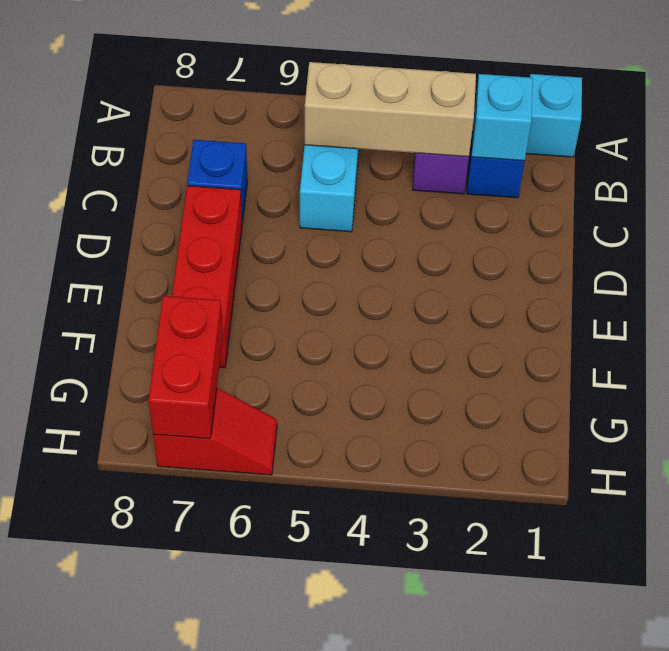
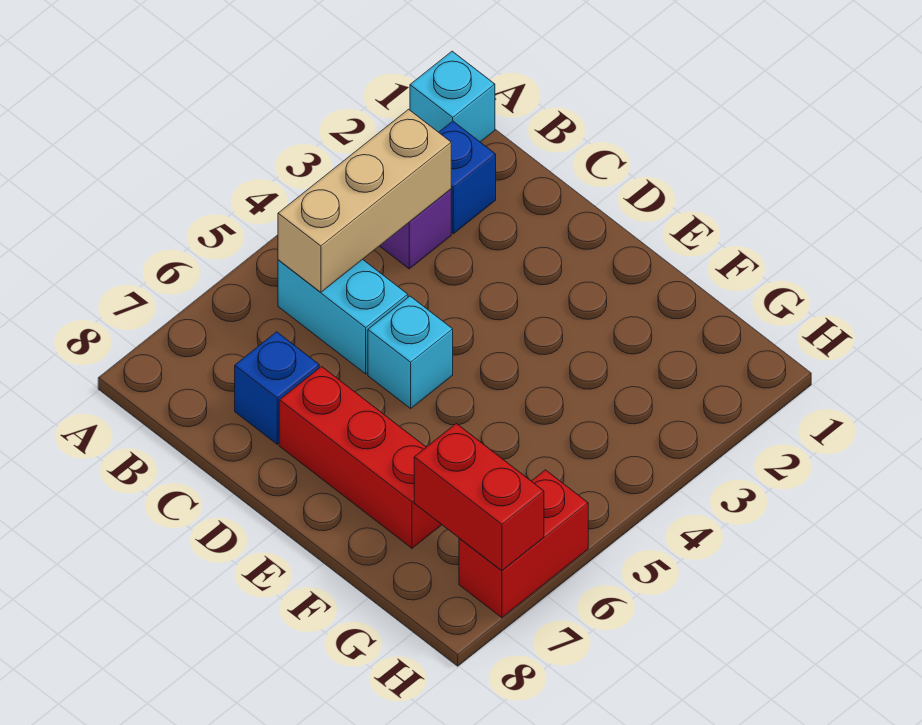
cyan 1x1 brick [472,74,533,161] -> cyan 1x1 brick moved to [368,296,453,408]
red 1x2 slope [153,388,277,475] -> red 1x2 brick [459,470,588,618]

